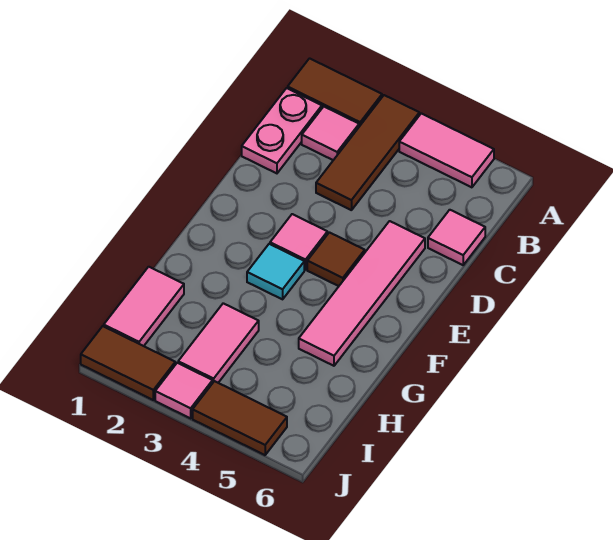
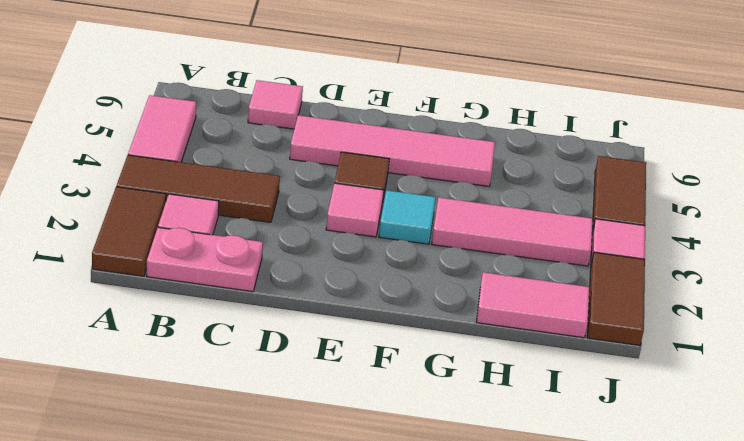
pink 1x2 tile [178,303,259,383] -> pink 1x3 tile [432,198,593,266]

